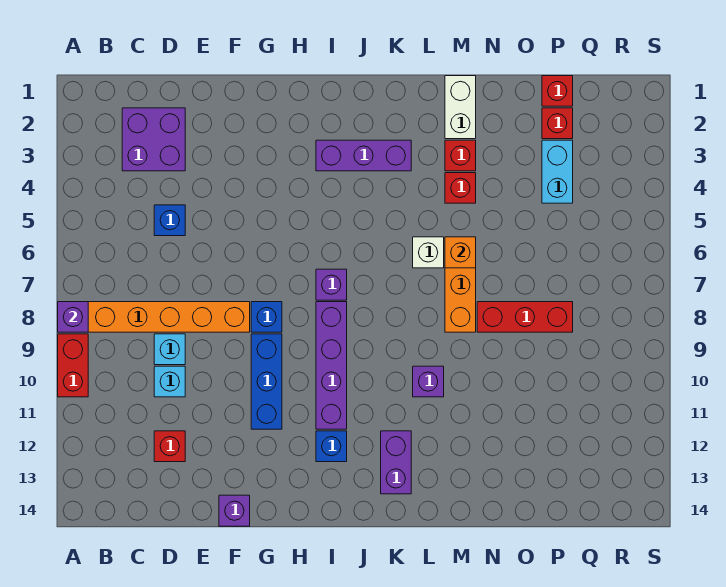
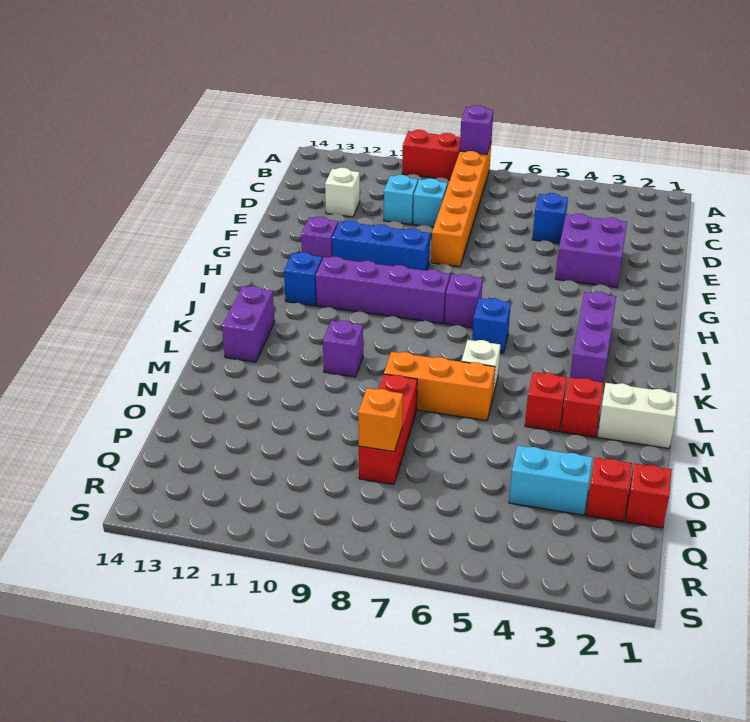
purple 2x2 brick [122,108,185,171] -> purple 2x2 brick moved to [555,214,627,288]
red 1x1 brick [154,431,185,462] -> white 1x1 brick [325,168,360,217]
purple 1x1 brick [219,495,250,526] -> purple 1x1 brick moved to [301,217,338,259]
blue 1x1 brick [251,302,282,332] -> blue 1x1 brick moved to [472,298,511,353]
purple 1x2 brick [381,431,411,494] -> purple 1x2 brick turned to [222,286,275,362]
orange 1x1 brick [445,237,476,268] -> orange 1x1 brick moved to [358,388,403,452]

